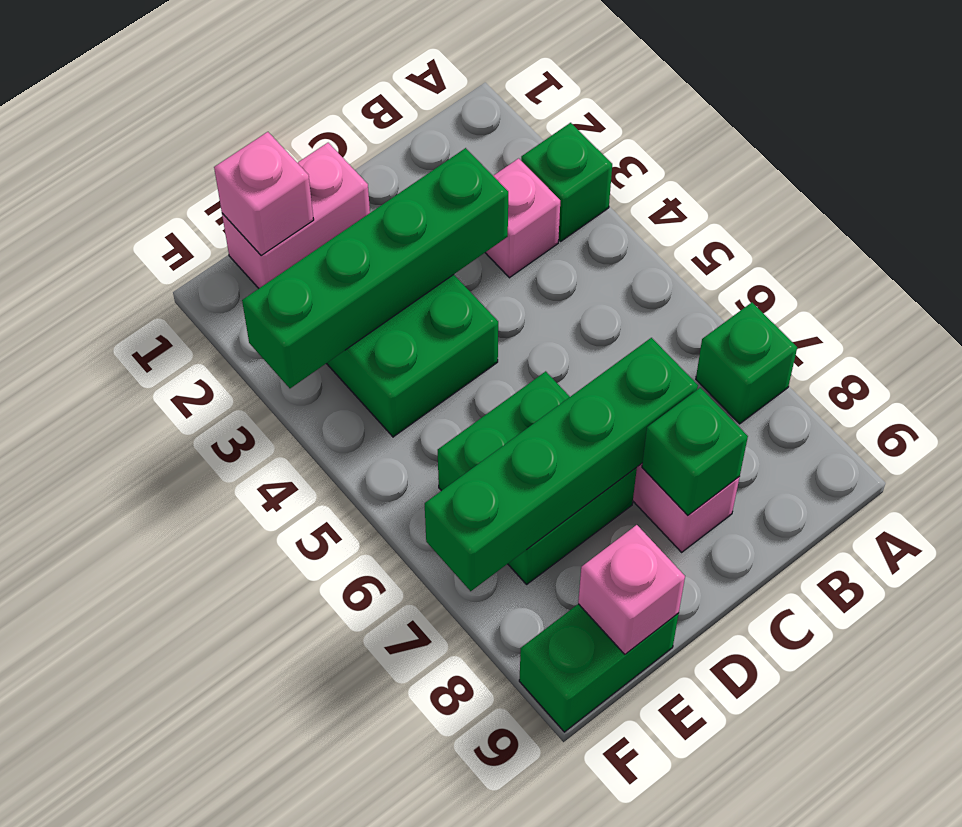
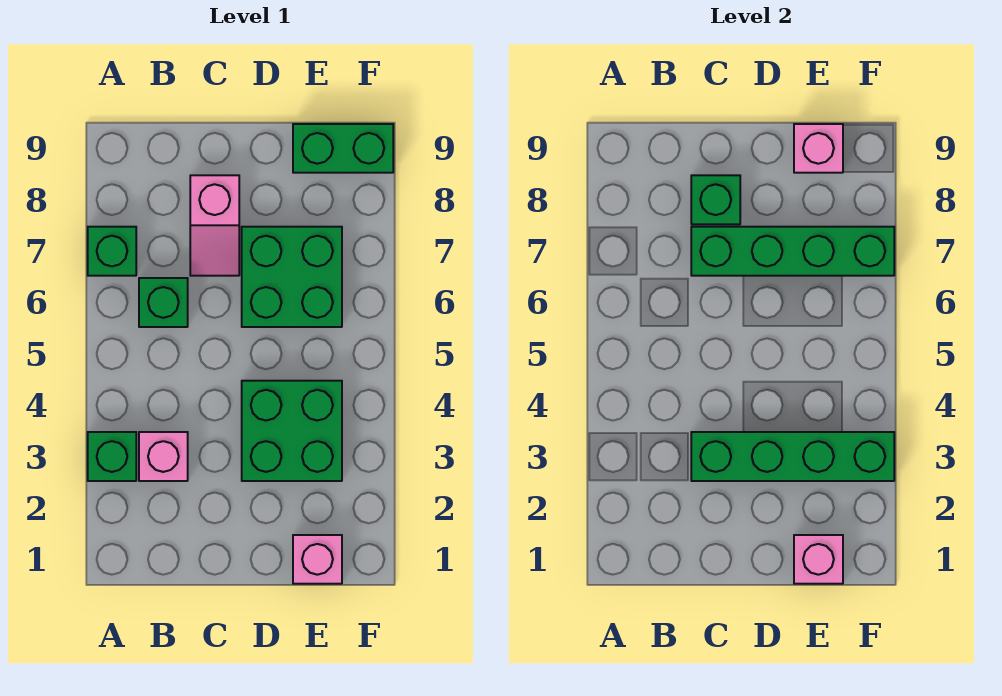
none -> green 1x1 brick [139,278,188,327]
pink 1x2 brick [222,143,370,288] -> pink 1x1 brick [293,535,342,584]

